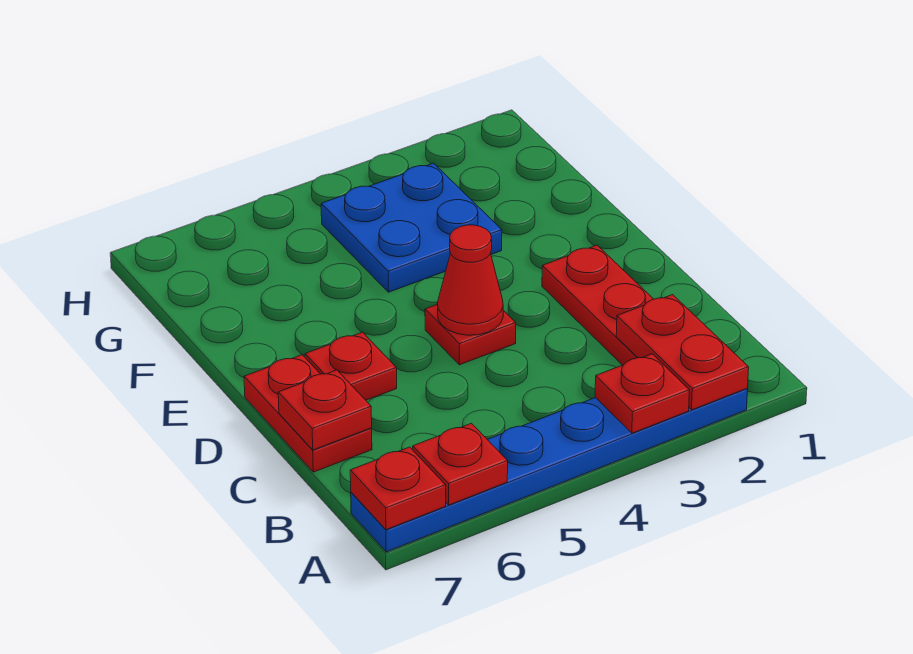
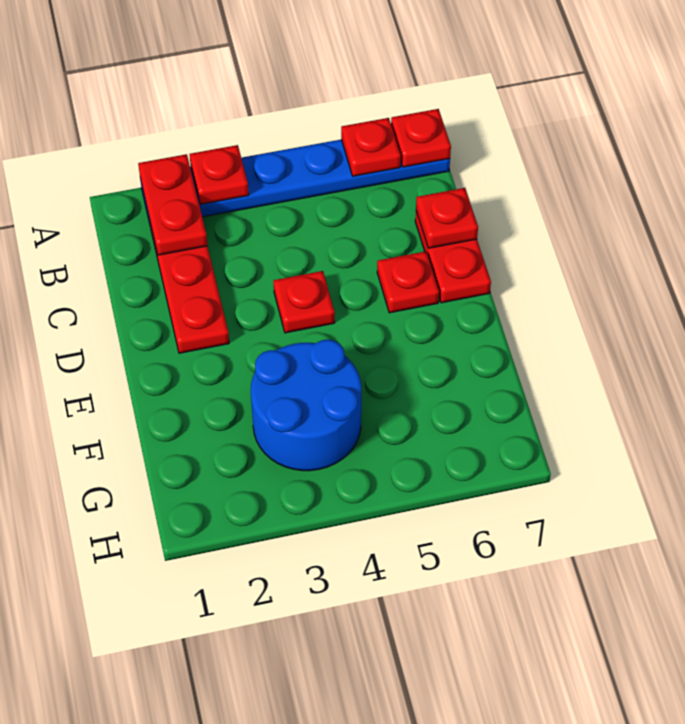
red 1x1 cone [437,225,503,335] -> none
blue 2x2 plate [321,163,502,292] -> blue 2x2 round brick [251,340,361,471]

